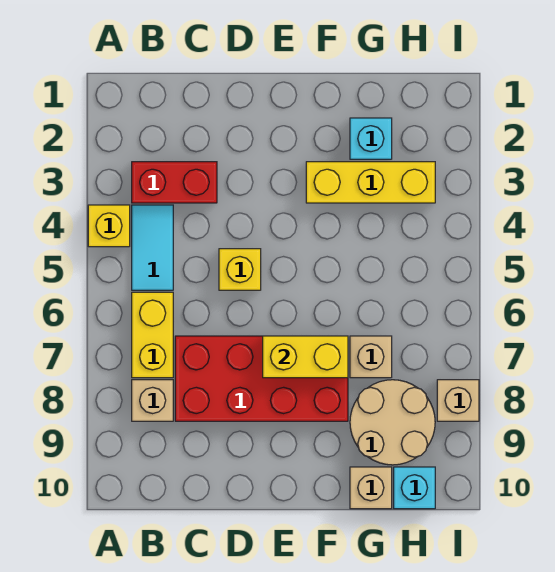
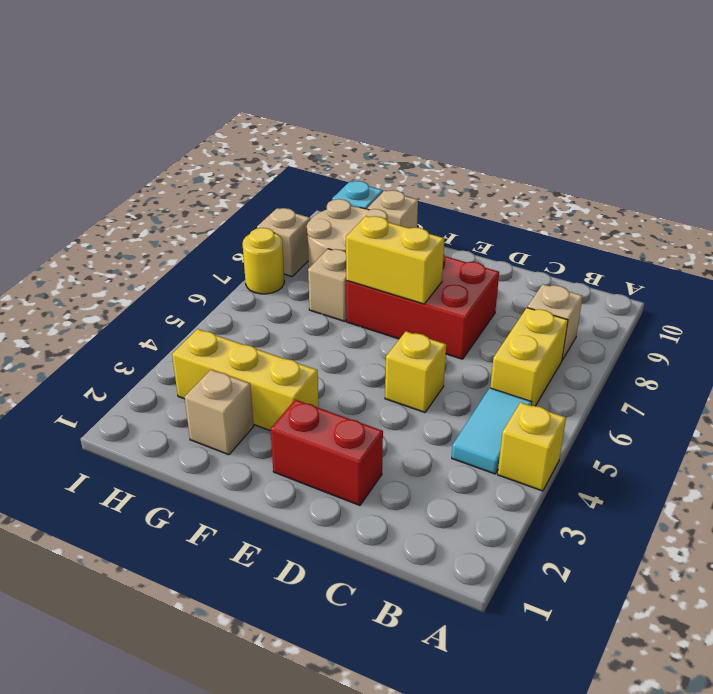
red 1x2 brick [132,162,217,203] -> red 1x2 brick moved to [270,400,383,505]
red 2x4 brick [175,336,348,421] -> red 2x3 brick [346,255,499,359]
cyan 1x1 brick [350,118,392,159] -> tan 1x1 brick [185,370,254,455]
none -> yellow 1x1 round brick [243,228,284,294]

